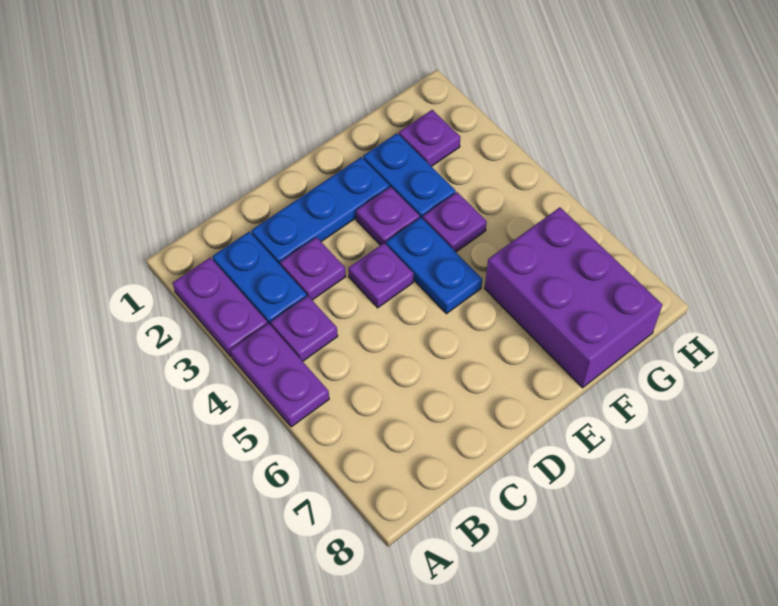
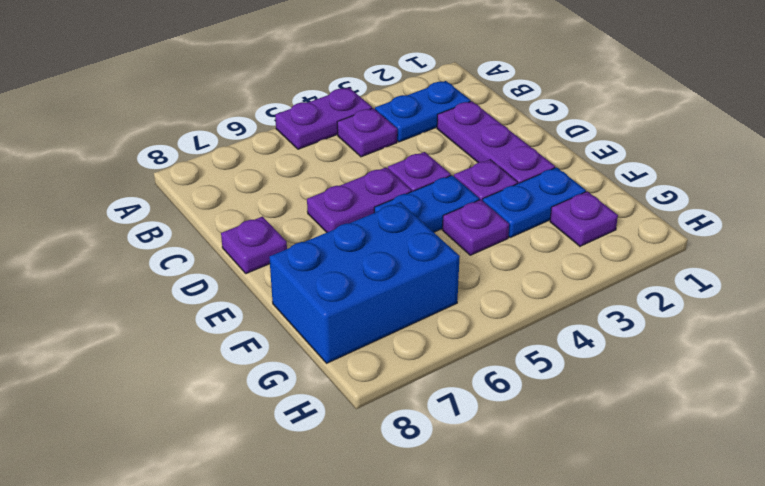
purple 1x2 plate [173,258,268,357] -> purple 1x2 plate moved to [307,167,412,232]
blue 1x3 plate [251,157,389,264] -> purple 1x3 plate [437,101,555,183]
purple 1x1 plate [280,237,346,300] -> purple 1x1 plate moved to [221,217,287,274]
purple 2x3 brick [485,207,662,388] -> blue 2x3 brick [269,202,460,363]

